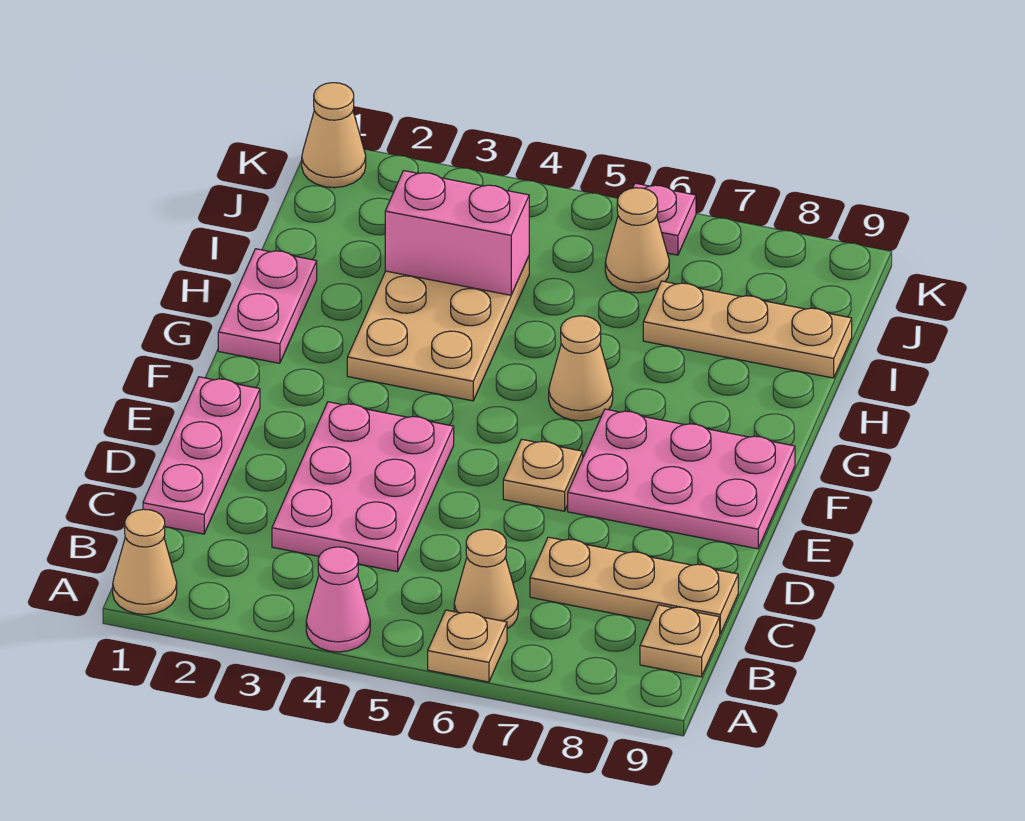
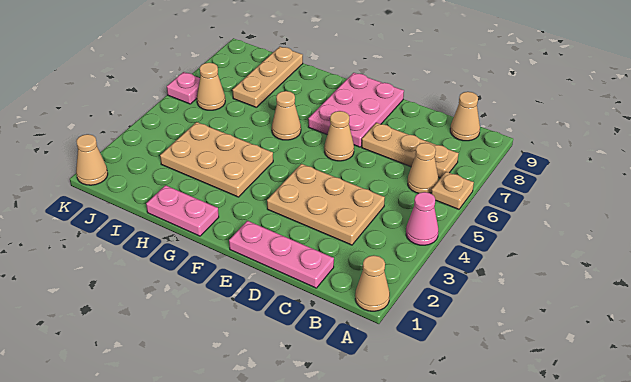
tan 1x1 plate [640,605,720,677] -> tan 1x1 cone [450,92,480,141]
pink 2x3 plate [272,402,454,572] -> tan 2x3 plate [267,164,385,245]
tan 1x3 plate [530,537,738,634] -> tan 1x3 plate turned to [362,123,459,178]
tan 1x1 plate [503,439,583,511] -> tan 1x1 cone [324,111,354,161]
pink 1x2 brick [385,171,529,295] -> none

